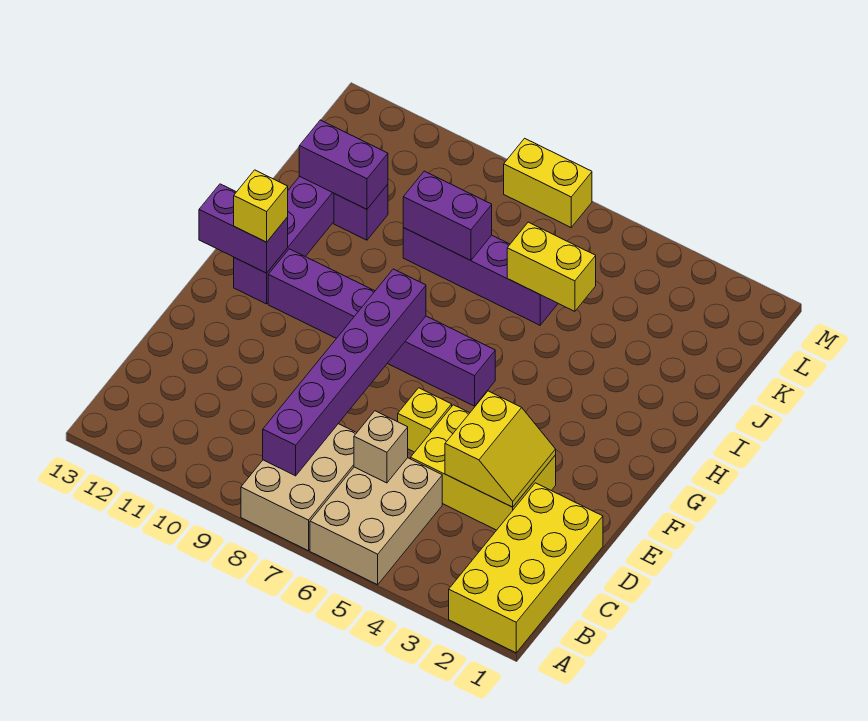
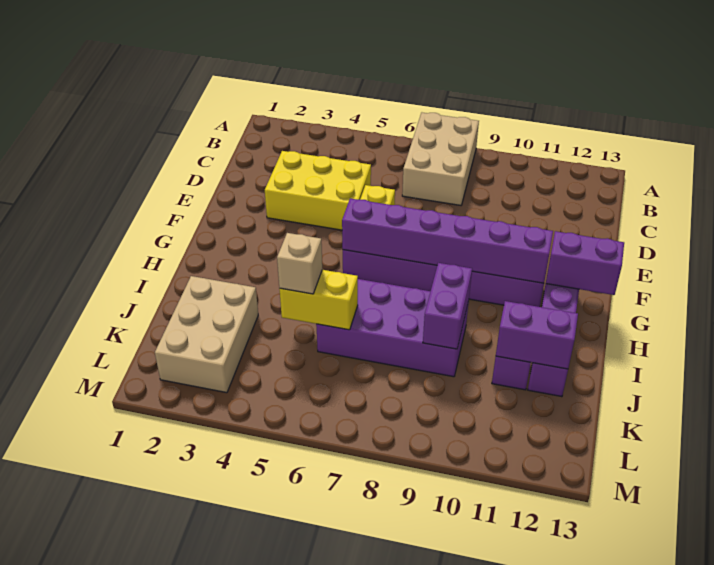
yellow 2x4 brick [449,483,603,653] -> none
tan 2x3 brick [310,458,442,585] -> tan 2x3 brick moved to [155,276,258,393]
purple 1x6 brick [263,269,426,476] -> purple 1x6 brick turned to [342,199,553,283]
tan 1x1 brick [354,411,408,483] -> tan 1x1 brick moved to [277,233,322,294]
yellow 2x2 slope [445,391,556,507] -> none
yellow 1x1 brick [234,170,288,242] -> none
purple 1x4 brick [403,228,558,325] -> purple 2x4 brick [316,279,469,377]
purple 1x2 brick [403,171,492,260] -> purple 1x2 brick turned to [423,263,472,349]
yellow 1x2 brick [504,138,592,227] -> none

